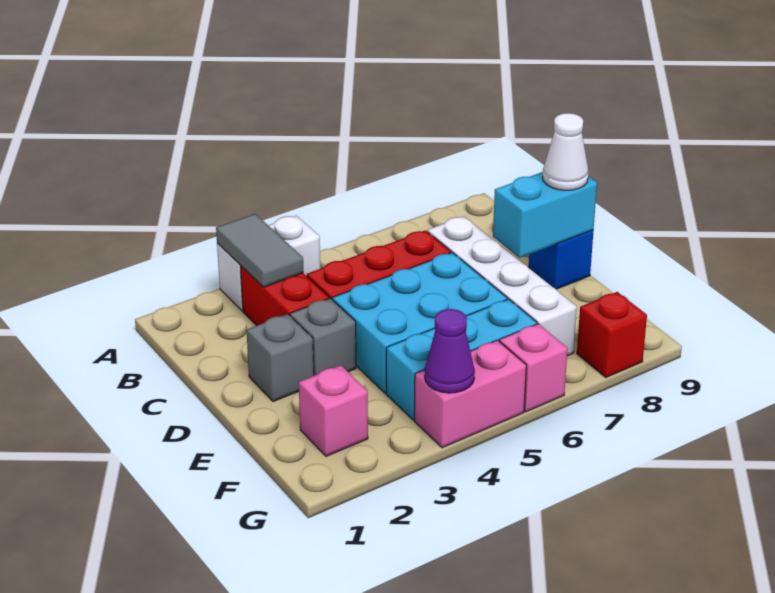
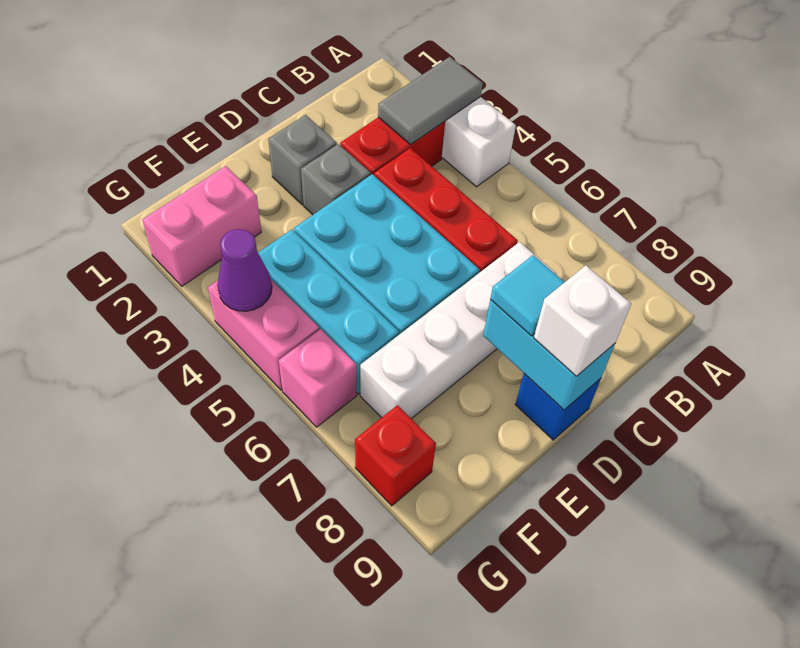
none -> cyan 1x1 tile [490,255,565,336]
white 1x1 cone [542,113,588,190] -> white 1x1 brick [534,266,631,376]
pink 1x1 brick [299,365,368,456] -> pink 1x2 brick [142,166,261,286]

